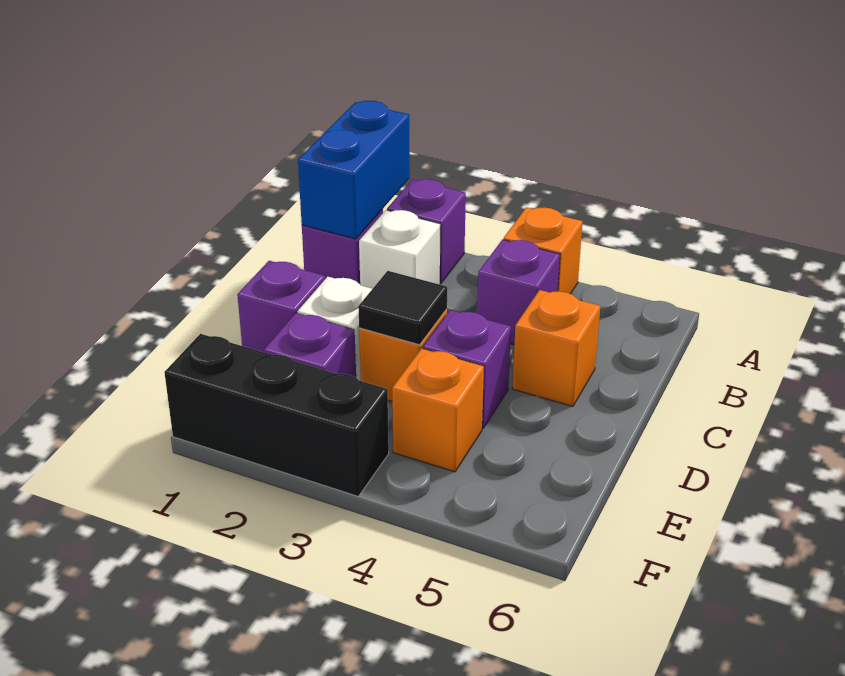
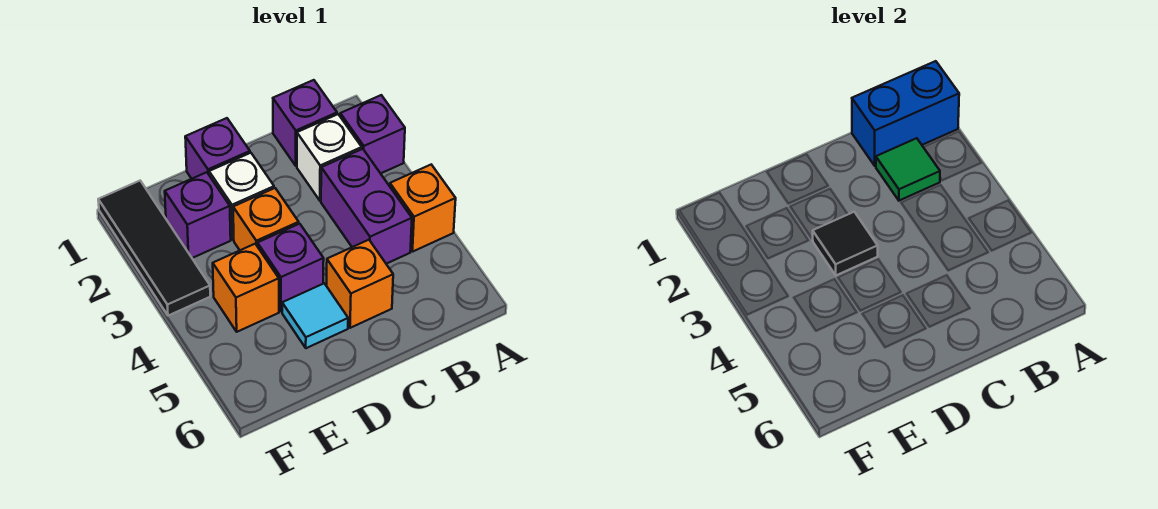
none -> green 1x1 tile [876,138,940,201]
purple 1x1 brick [477,240,560,345] -> purple 1x2 brick [321,149,412,264]
none -> cyan 1x1 tile [282,283,348,348]
black 1x3 brick [164,334,389,496] -> black 1x3 tile [98,181,210,316]

